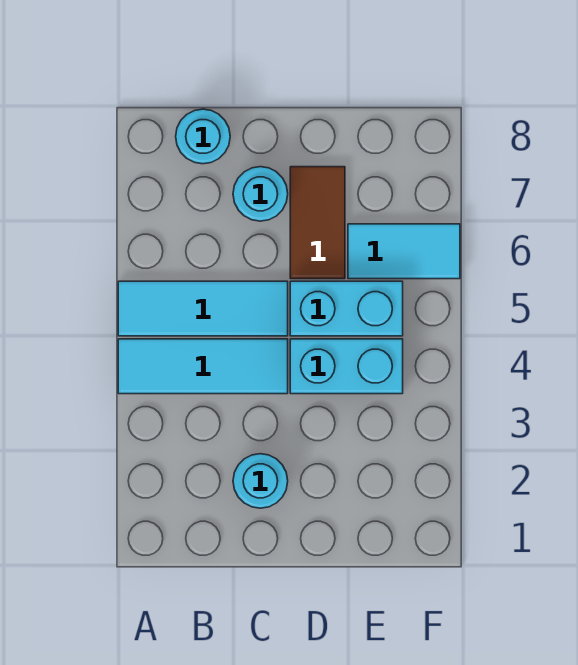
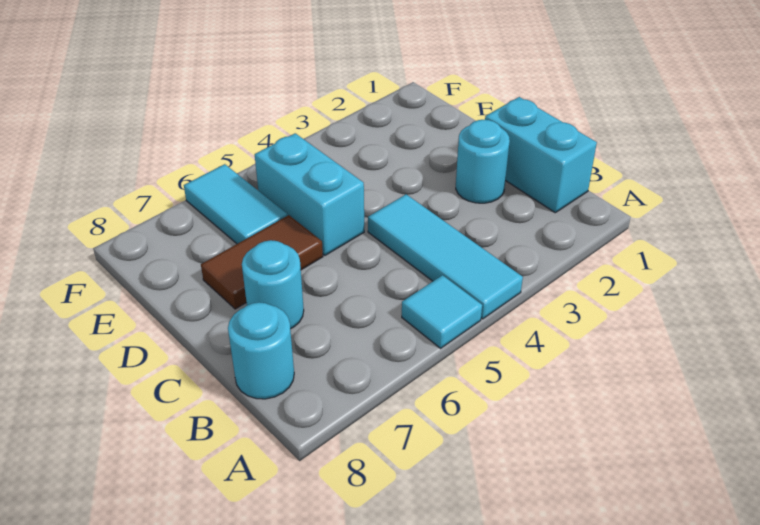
cyan 1x3 tile [118,281,288,336] -> cyan 1x1 tile [402,275,482,348]
cyan 1x2 brick [290,339,403,394] -> cyan 1x2 brick moved to [485,97,597,213]

